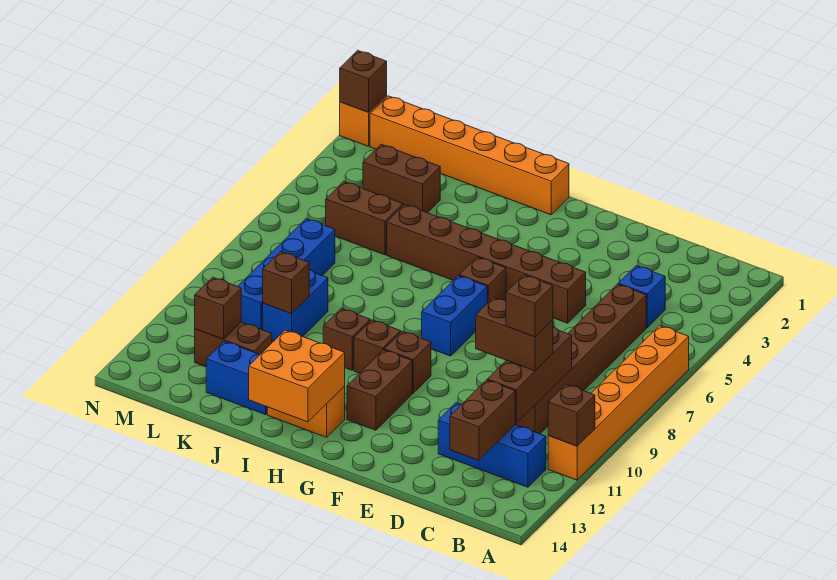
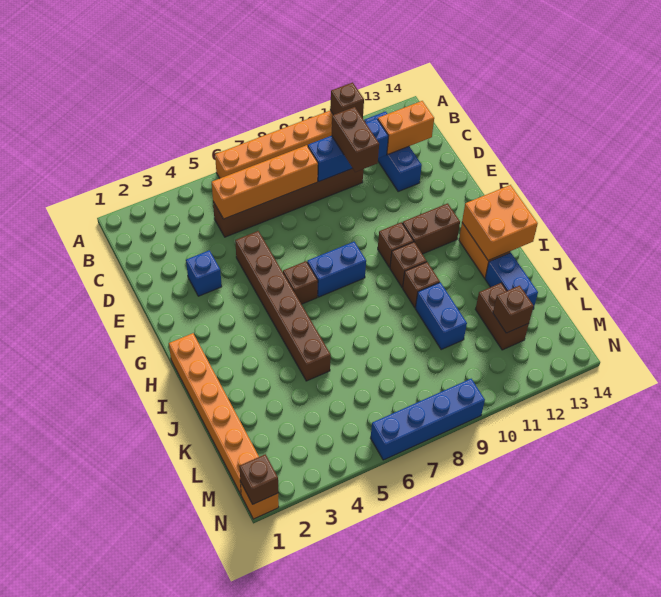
blue 1x1 brick [618,266,665,327] -> blue 1x1 brick moved to [186,250,222,296]
none -> orange 1x4 brick [212,145,318,219]
brown 1x3 brick [487,327,572,423] -> blue 1x3 brick [308,118,388,181]
brown 1x1 brick [506,275,553,337] -> none
brown 1x2 brick [450,380,515,460] -> orange 1x2 brick [378,101,434,154]
brown 1x2 brick [363,144,440,213] -> none
brown 1x2 brick [326,181,403,255] -> none
blue 1x2 brick [263,270,328,341] -> blue 1x2 brick turned to [415,282,467,350]
brown 1x1 brick [263,252,309,314] -> none
blue 1x4 brick [238,219,335,330] -> blue 1x4 brick moved to [371,379,485,460]

